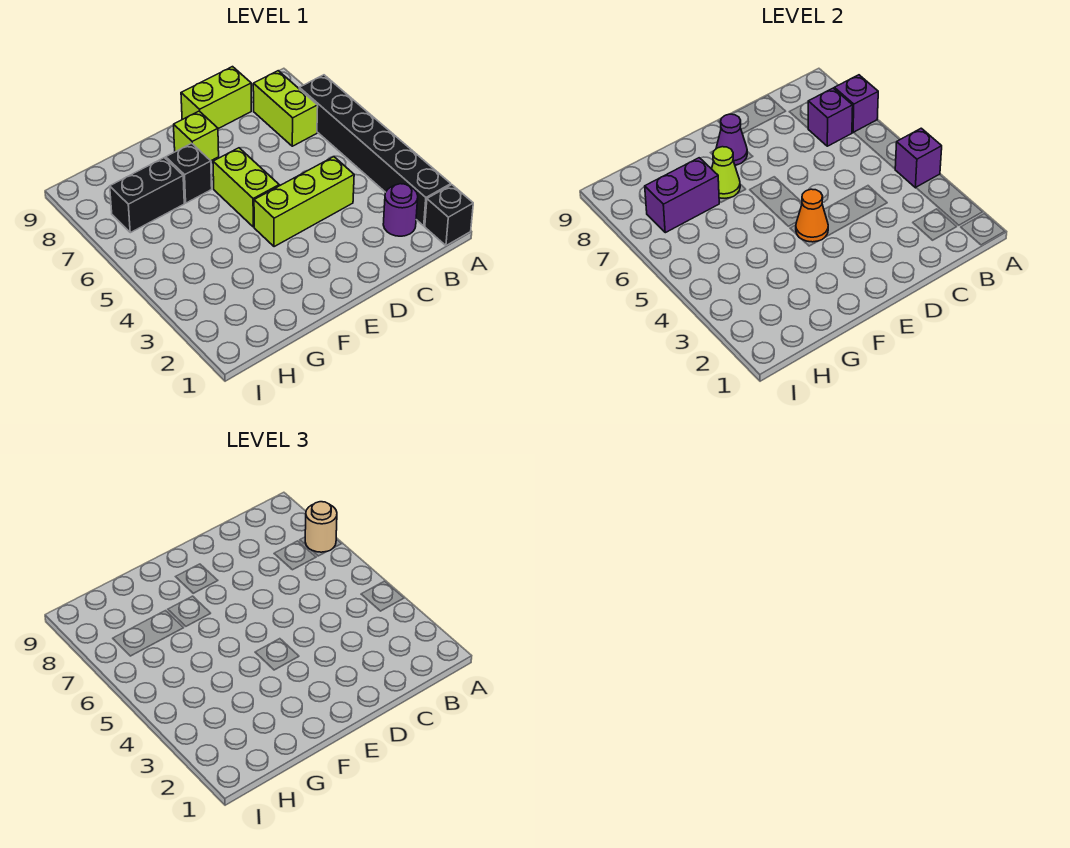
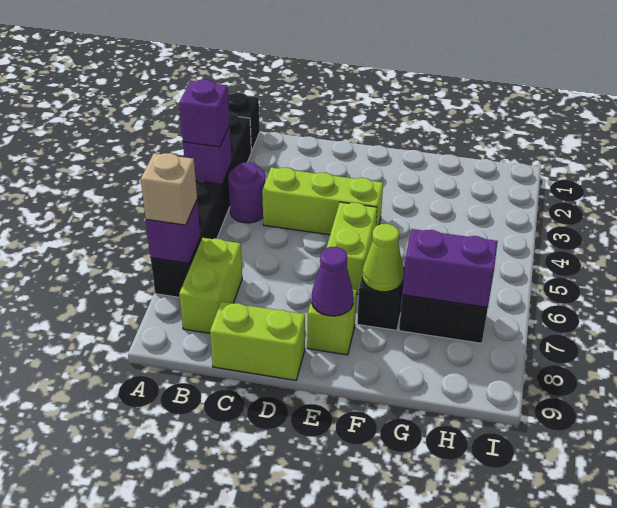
tan 1x1 round brick [305,502,337,552] -> tan 1x1 brick [141,153,197,225]
purple 1x1 round brick [383,184,418,236] -> purple 1x1 round brick moved to [228,163,265,223]
purple 1x1 brick [808,88,853,146] -> purple 1x1 brick moved to [179,80,230,147]
orange 1x1 cone [796,189,828,242] -> none

